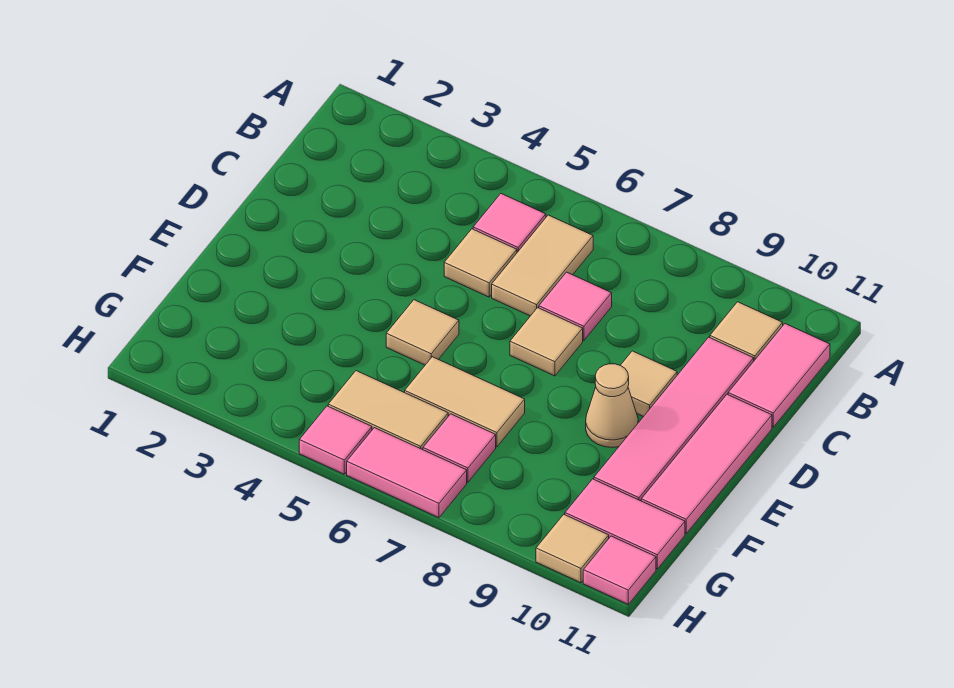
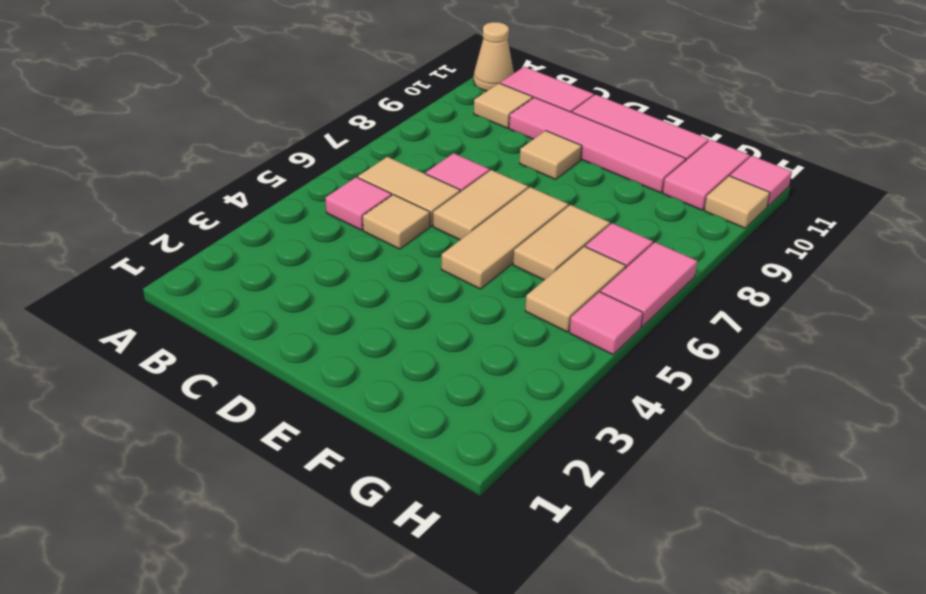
tan 1x1 tile [510,308,583,376] -> tan 1x2 tile [433,170,528,240]
tan 1x1 tile [386,300,459,365] -> tan 1x3 tile [441,187,568,289]
tan 1x1 cone [586,364,638,447] -> tan 1x1 cone moved to [474,22,514,91]

